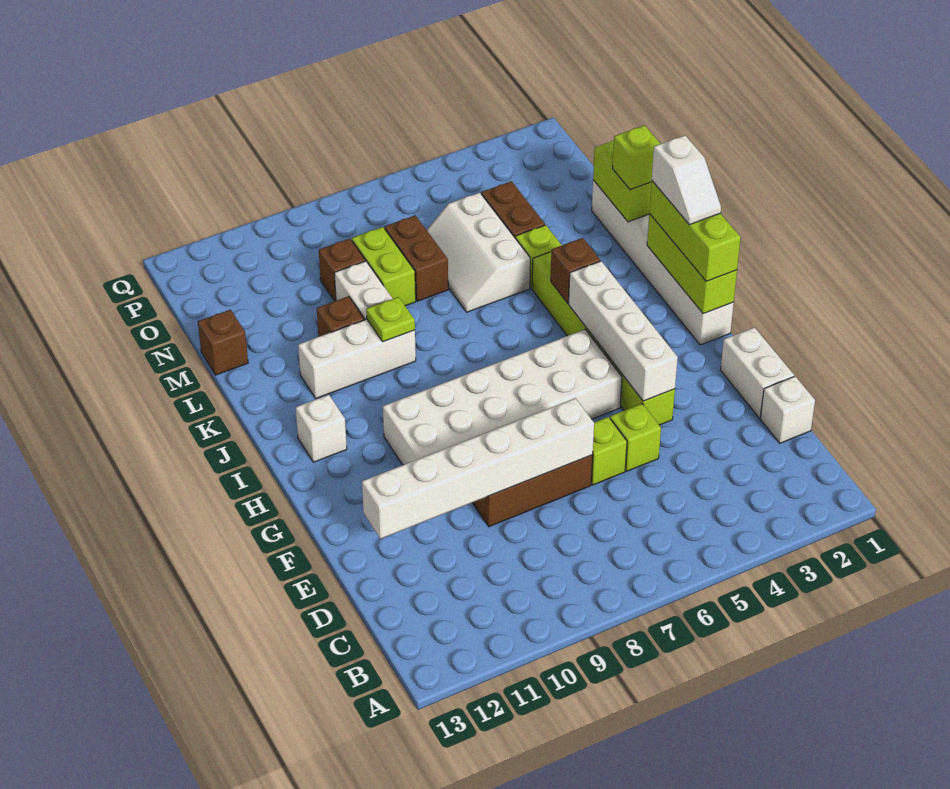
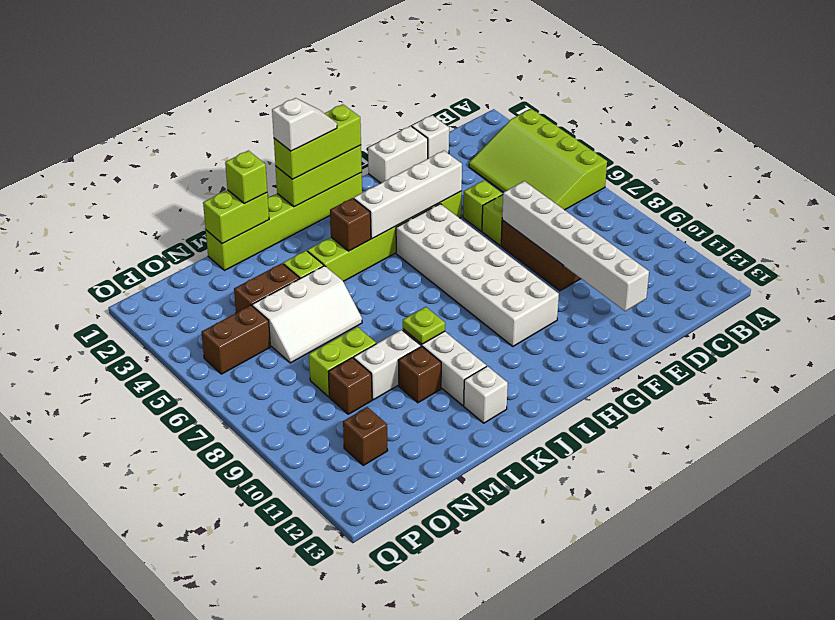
none -> lime 3x4 slope [469,109,607,210]
white 1x6 brick [592,180,734,345] -> lime 1x6 brick [206,173,362,270]
white 1x1 brick [296,395,347,462] -> white 1x1 brick moved to [464,366,508,423]
brown 1x2 brick [385,215,448,301] -> brown 1x2 brick moved to [202,305,270,374]
brown 1x1 brick [198,310,248,375] -> brown 1x1 brick moved to [343,407,388,465]

